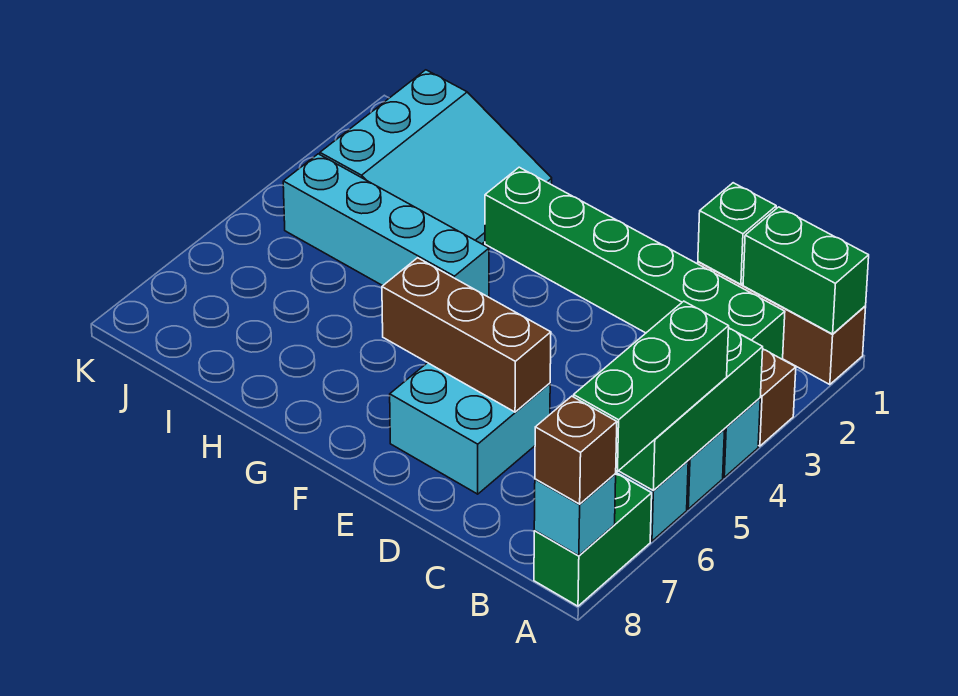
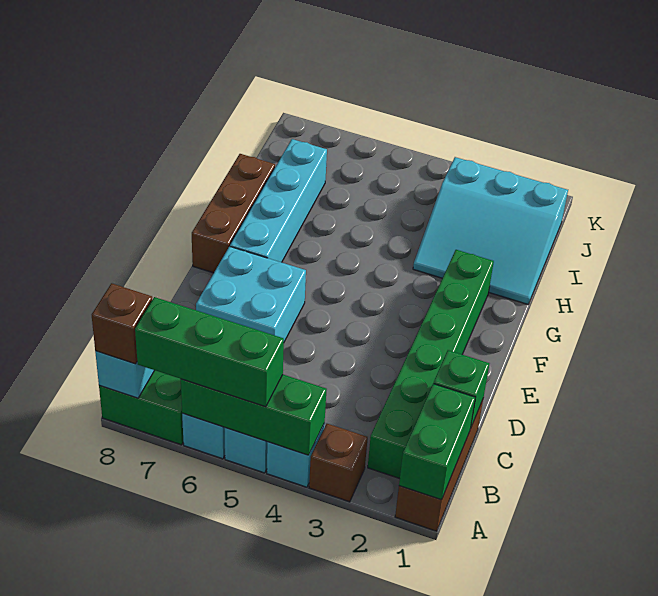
brown 1x3 brick [382,258,551,412] -> brown 1x3 brick moved to [192,154,275,273]
cyan 1x4 brick [283,154,489,297] -> cyan 1x4 brick moved to [230,139,327,262]

